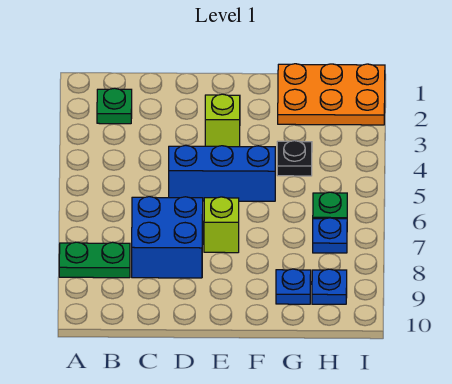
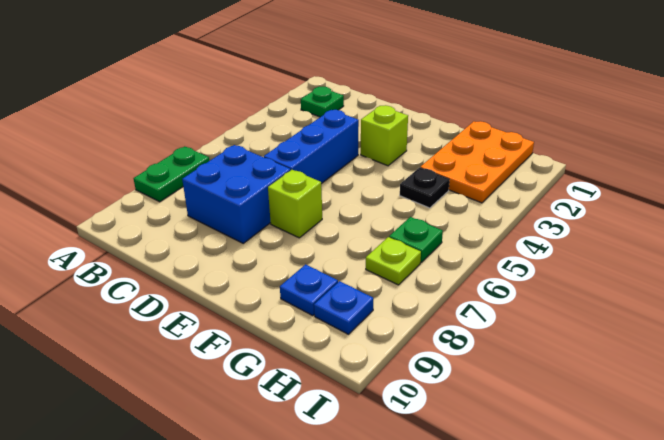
green 1x2 plate [59,242,130,278] -> green 1x2 plate turned to [134,146,209,202]
blue 1x3 brick [169,146,275,201] -> blue 1x3 brick turned to [264,110,359,184]
orange 2x3 plate [278,64,385,125] -> orange 2x3 plate turned to [420,121,534,203]
blue 1x1 plate [313,218,347,253] -> lime 1x1 plate [366,237,421,285]

